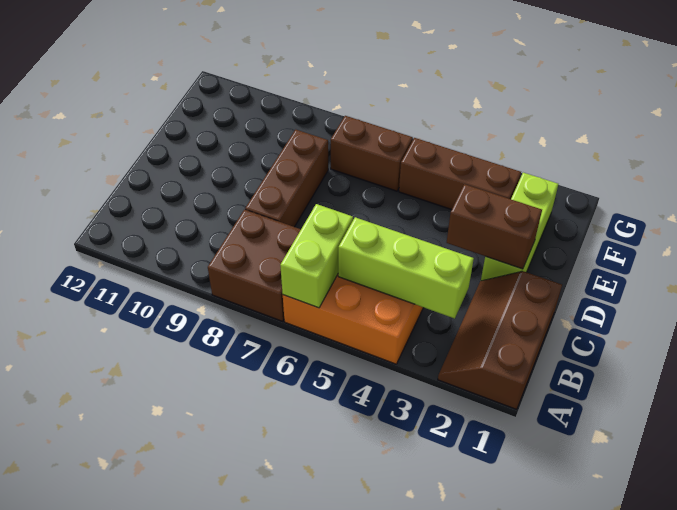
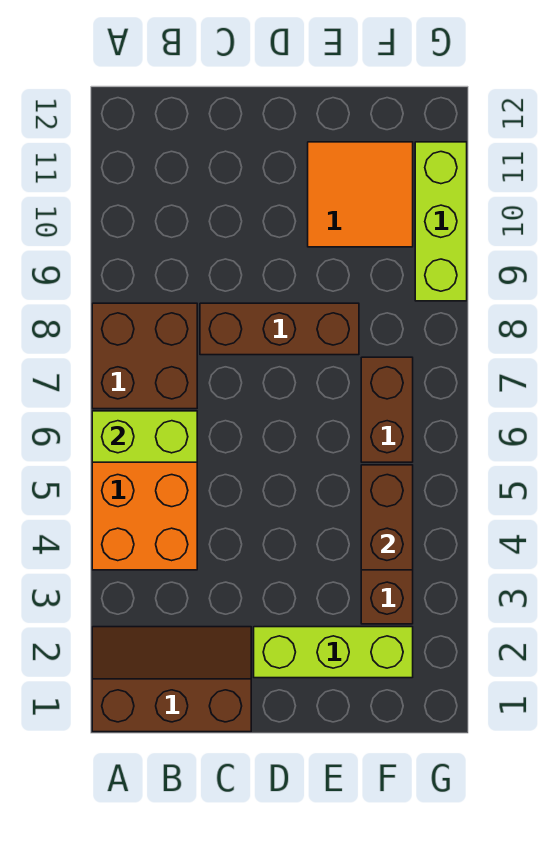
lime 1x3 brick [338,217,474,319] -> lime 1x3 brick moved to [415,142,467,301]
brown 1x2 brick [447,184,542,269] -> brown 1x2 brick moved to [361,465,413,570]
none -> orange 2x2 tile [308,142,413,247]

